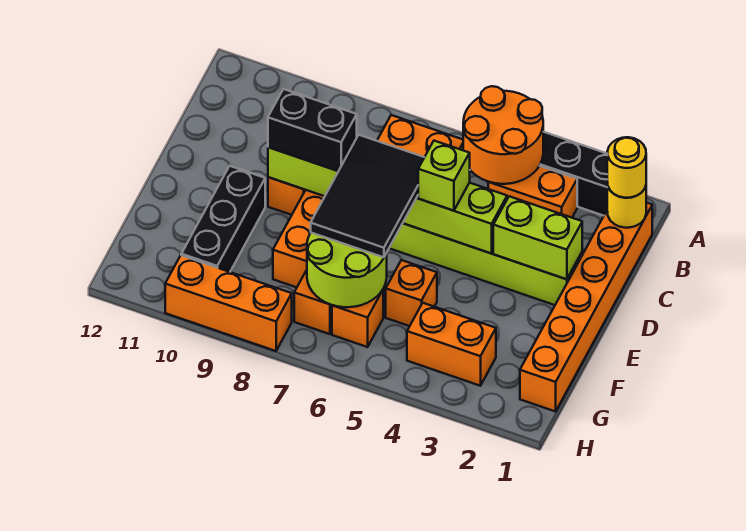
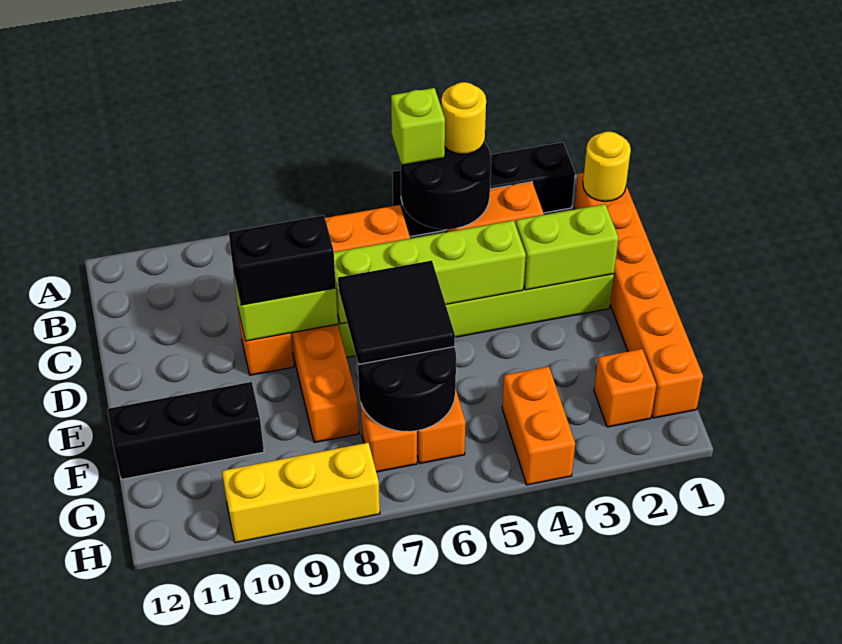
orange 2x2 round brick [463,86,543,184] -> black 2x2 round brick [401,142,491,229]
yellow 1x1 round brick [607,137,646,198] -> yellow 1x1 round brick moved to [441,82,486,154]
lime 1x1 brick [418,141,470,211] -> lime 1x1 brick moved to [391,88,445,165]
black 2x3 tile [311,135,424,257] -> black 2x2 tile [338,261,455,364]
black 1x3 brick [181,166,265,272] -> black 1x3 brick turned to [108,382,264,480]
orange 1x1 brick [386,260,437,326] -> orange 1x1 brick moved to [594,349,656,427]
lime 2x2 round brick [307,233,387,307] -> black 2x2 round brick [358,347,456,432]
orange 1x2 brick [407,303,496,386] -> orange 1x2 brick turned to [502,367,575,485]
orange 1x3 brick [165,255,292,351] -> yellow 1x3 brick [222,443,380,543]

